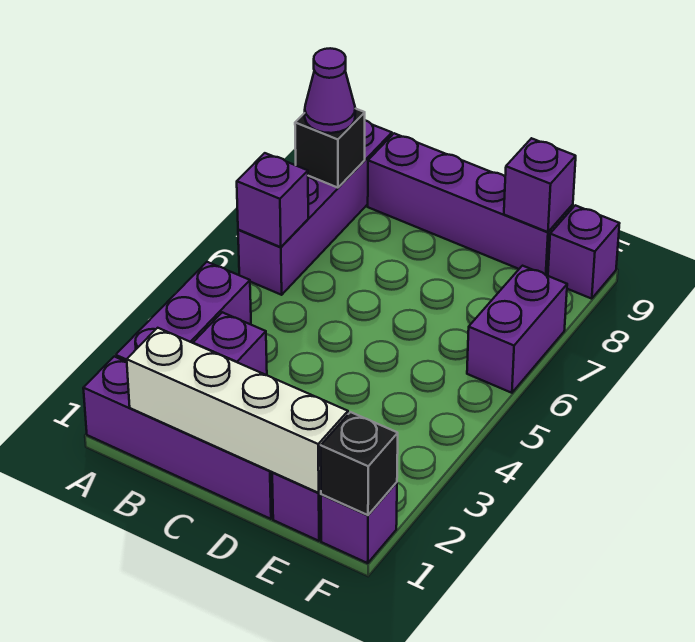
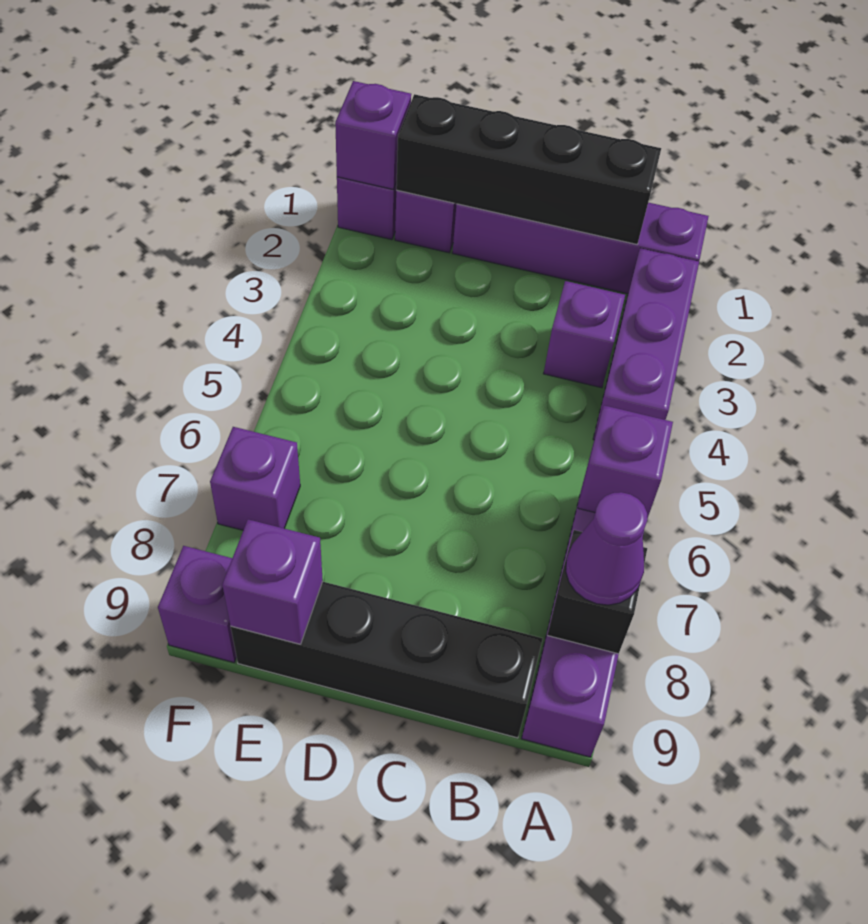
white 1x4 brick [127,328,348,493] -> black 1x4 brick [396,94,661,244]
purple 1x4 brick [368,133,573,276] -> black 1x4 brick [231,582,543,738]
black 1x1 brick [321,412,398,515] -> purple 1x1 brick [335,81,411,189]
purple 1x2 brick [467,266,567,393] -> purple 1x1 brick [210,427,300,530]

